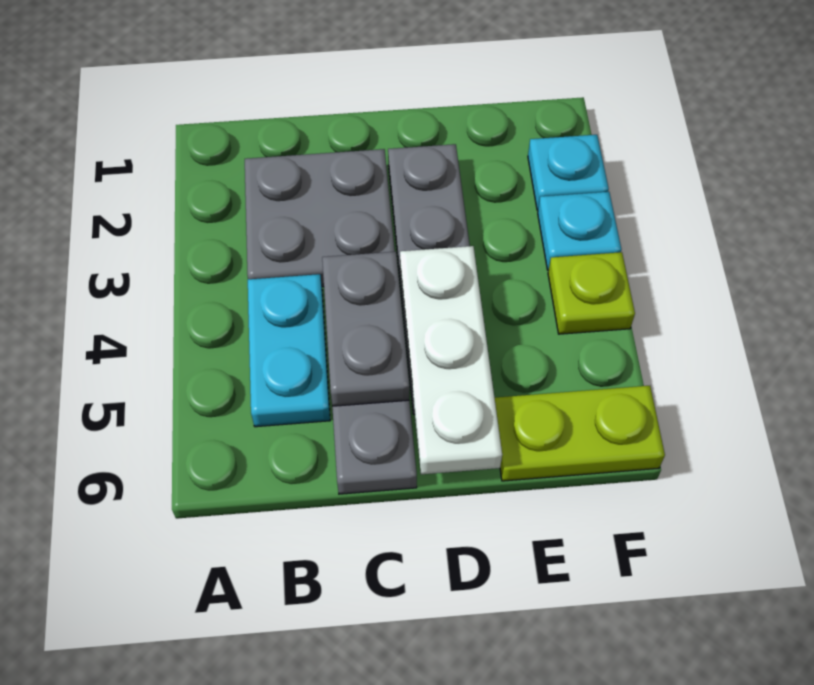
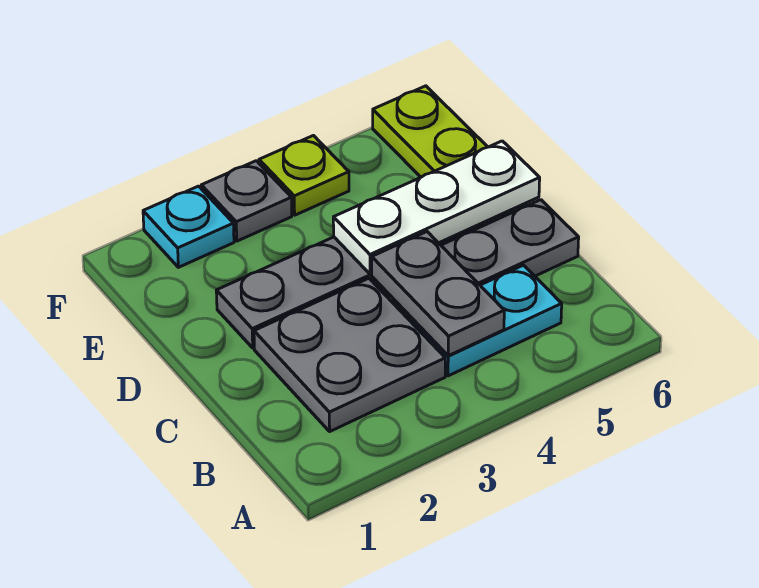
grey 1x2 plate [322,252,410,406] -> grey 1x2 plate turned to [372,232,504,356]
cyan 1x1 plate [538,192,621,270] -> grey 1x1 plate [201,161,292,241]

